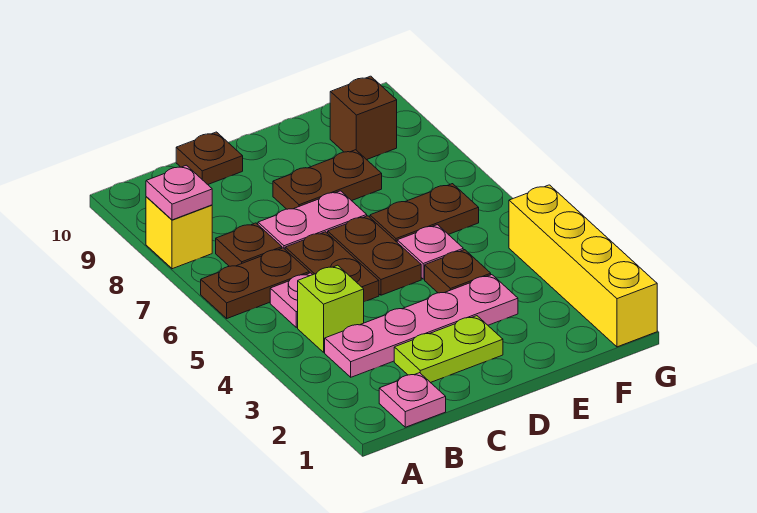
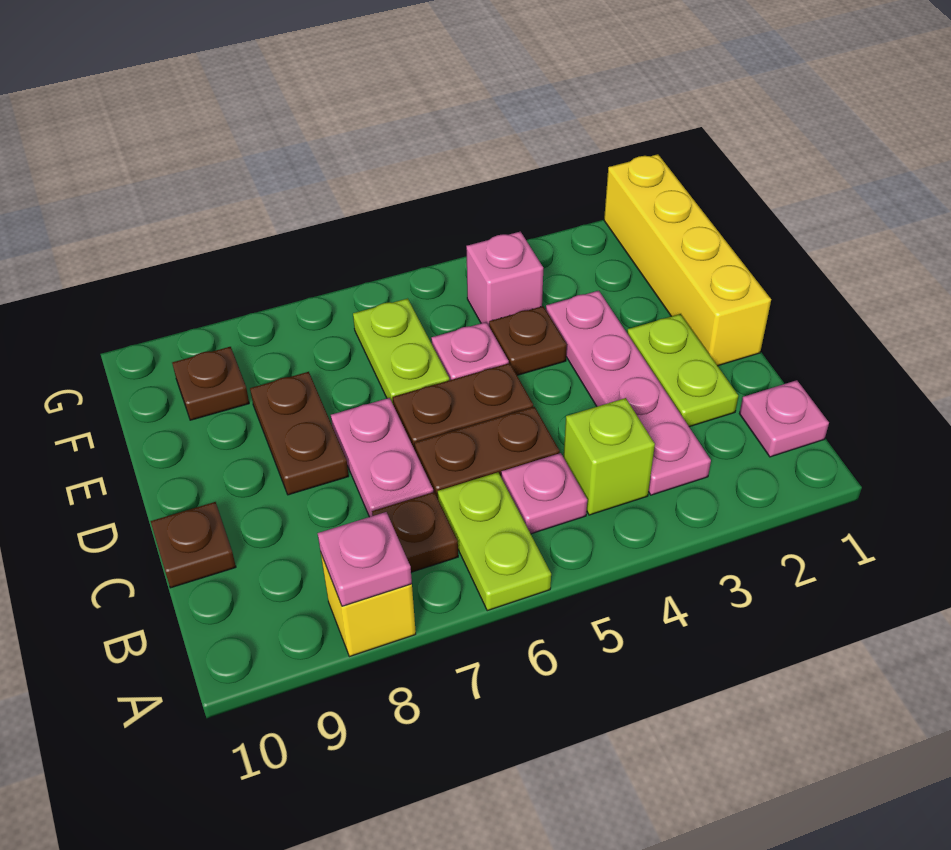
brown 1x2 plate [201,248,309,318] -> lime 1x2 plate [438,472,551,611]
brown 1x2 plate [370,184,479,242] -> lime 1x2 plate [353,298,449,404]
none -> pink 1x1 brick [466,232,543,325]
brown 1x1 brick [330,76,397,160] -> brown 1x1 plate [172,347,249,420]
yellow 1x4 brick [509,185,657,347] -> yellow 1x4 brick turned to [604,154,771,366]

